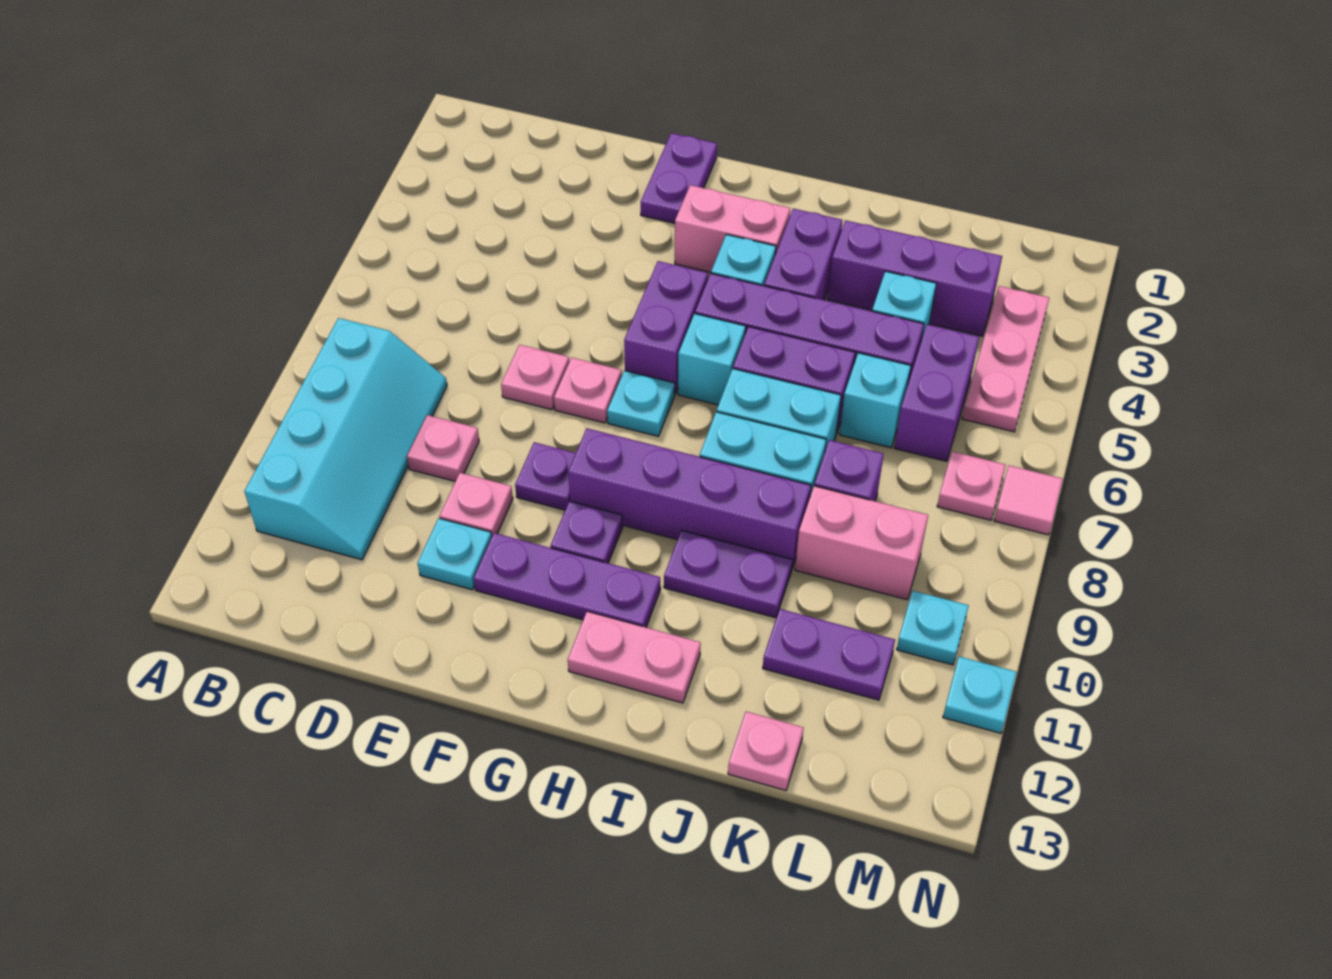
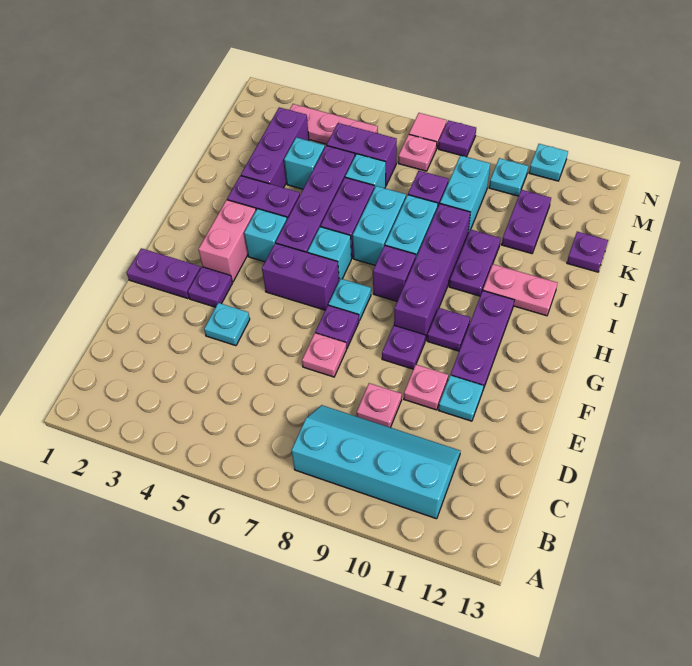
none -> cyan 1x1 plate [204,303,250,346]
none -> purple 1x1 plate [188,267,232,307]
pink 1x1 plate [554,358,622,423] -> purple 1x1 plate [315,305,359,348]
none -> purple 1x1 brick [373,246,416,301]
pink 1x2 plate [568,612,701,703] -> pink 1x2 plate turned to [483,264,557,316]
pink 1x2 brick [795,486,928,600] -> cyan 1x2 brick [440,155,490,233]
pink 1x1 plate [728,712,804,791] -> purple 1x1 plate [567,232,608,272]
none -> purple 1x1 plate [438,120,476,157]

